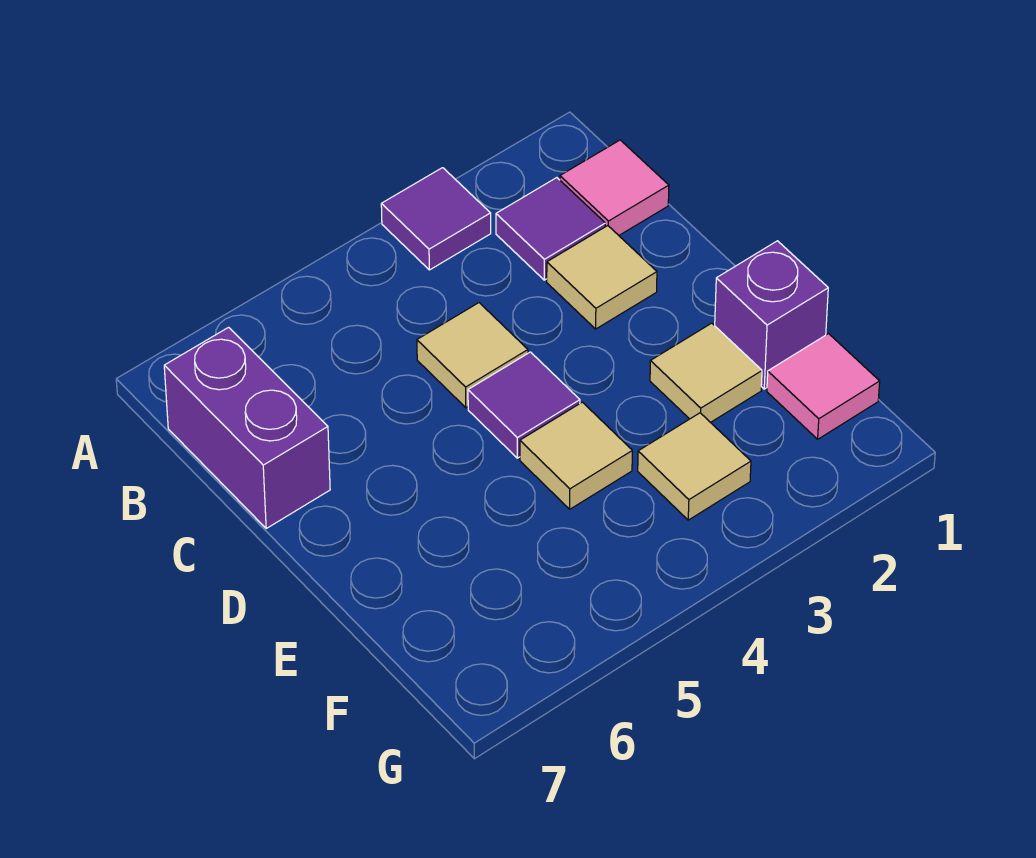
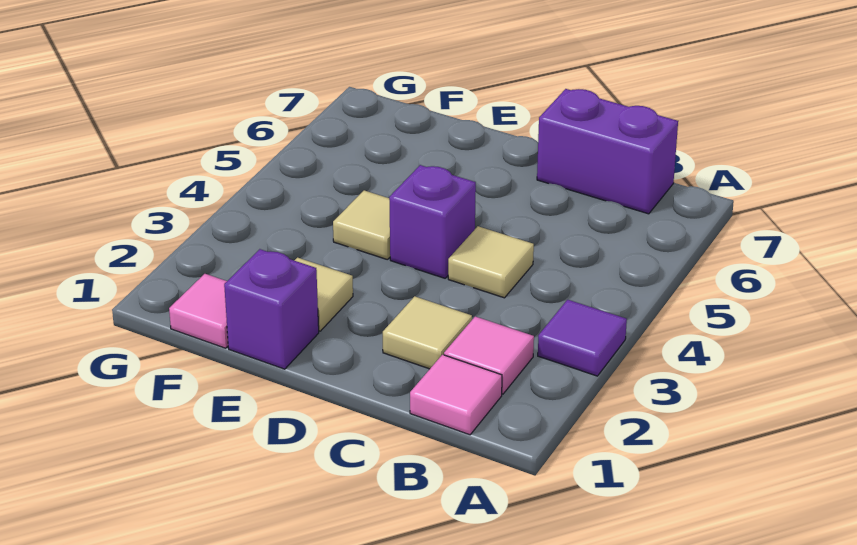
purple 1x1 tile [496,178,605,280] -> pink 1x1 tile [444,317,534,394]
purple 1x1 tile [468,352,580,458] -> purple 1x1 brick [389,165,476,278]
tan 1x1 tile [638,413,751,520] -> none

